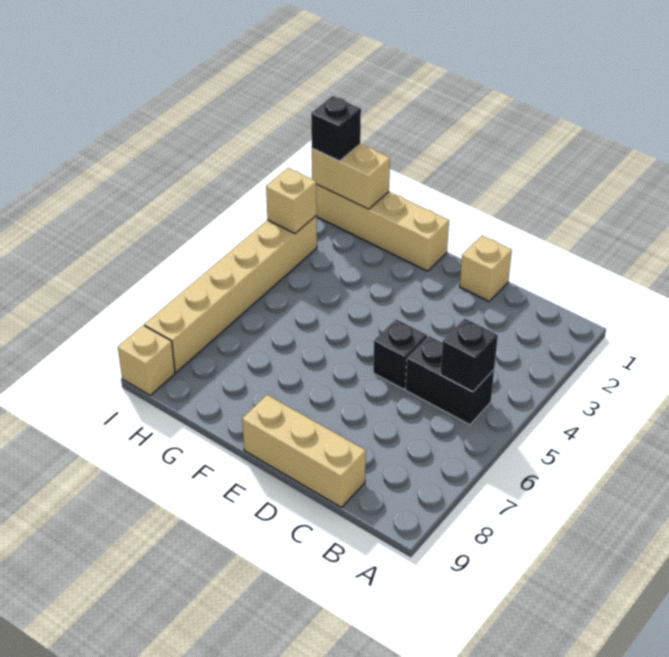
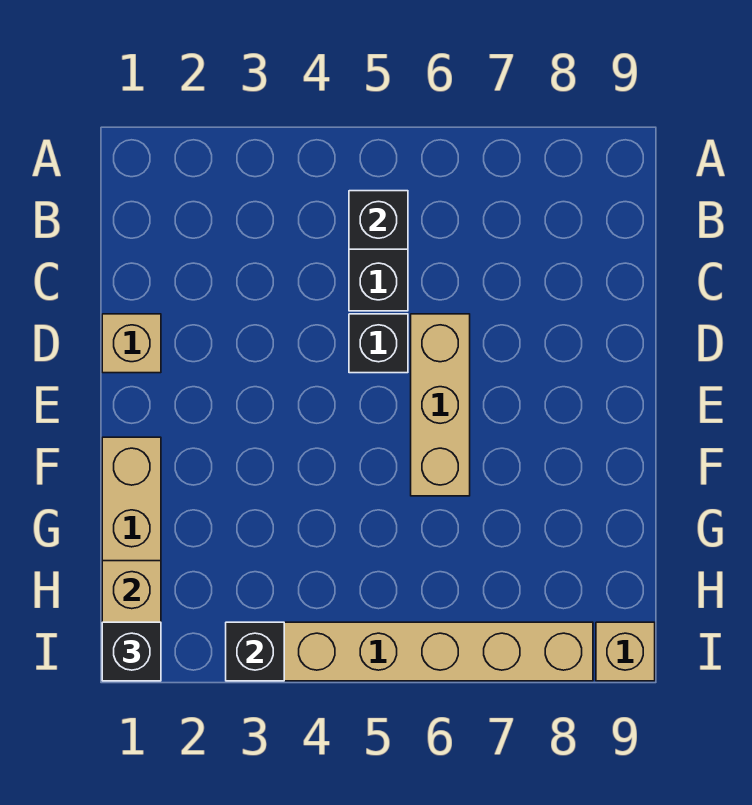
tan 1x3 brick [242,395,366,507] -> tan 1x3 brick moved to [411,314,470,496]
tan 1x1 brick [266,168,317,233] -> black 1x1 brick [226,622,284,681]

